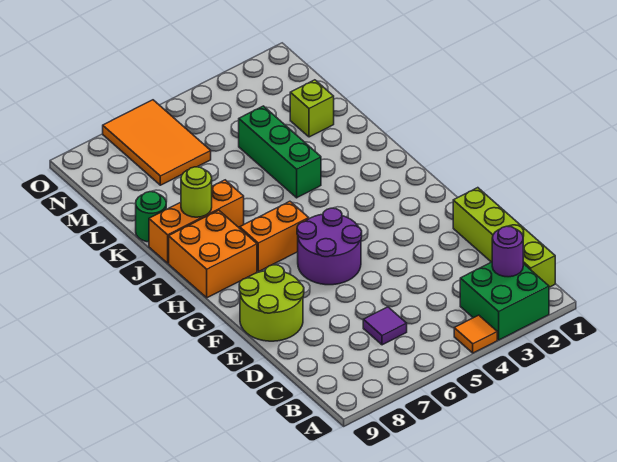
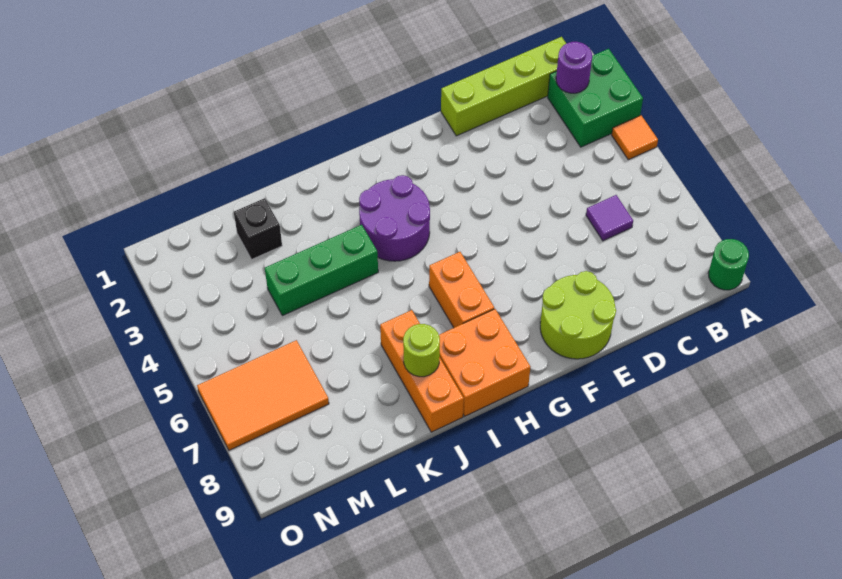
purple 2x2 round brick [297,208,362,285] -> purple 2x2 round brick moved to [359,175,430,261]
green 1x1 round brick [136,192,166,242] -> green 1x1 round brick moved to [708,239,749,290]
lime 1x1 brick [290,80,334,137] -> black 1x1 brick [234,198,282,259]

